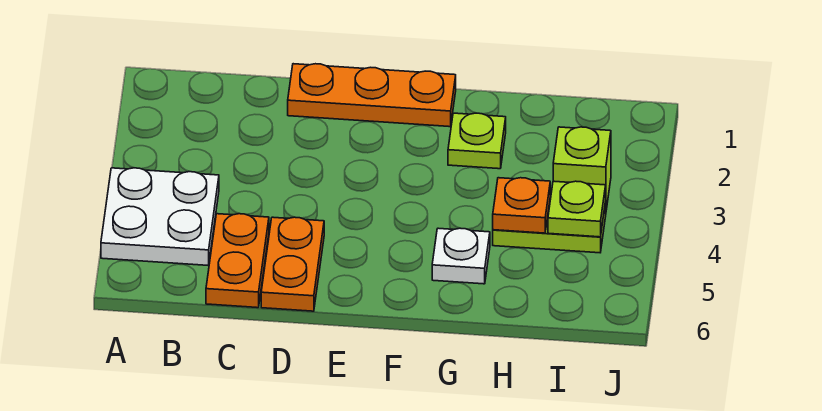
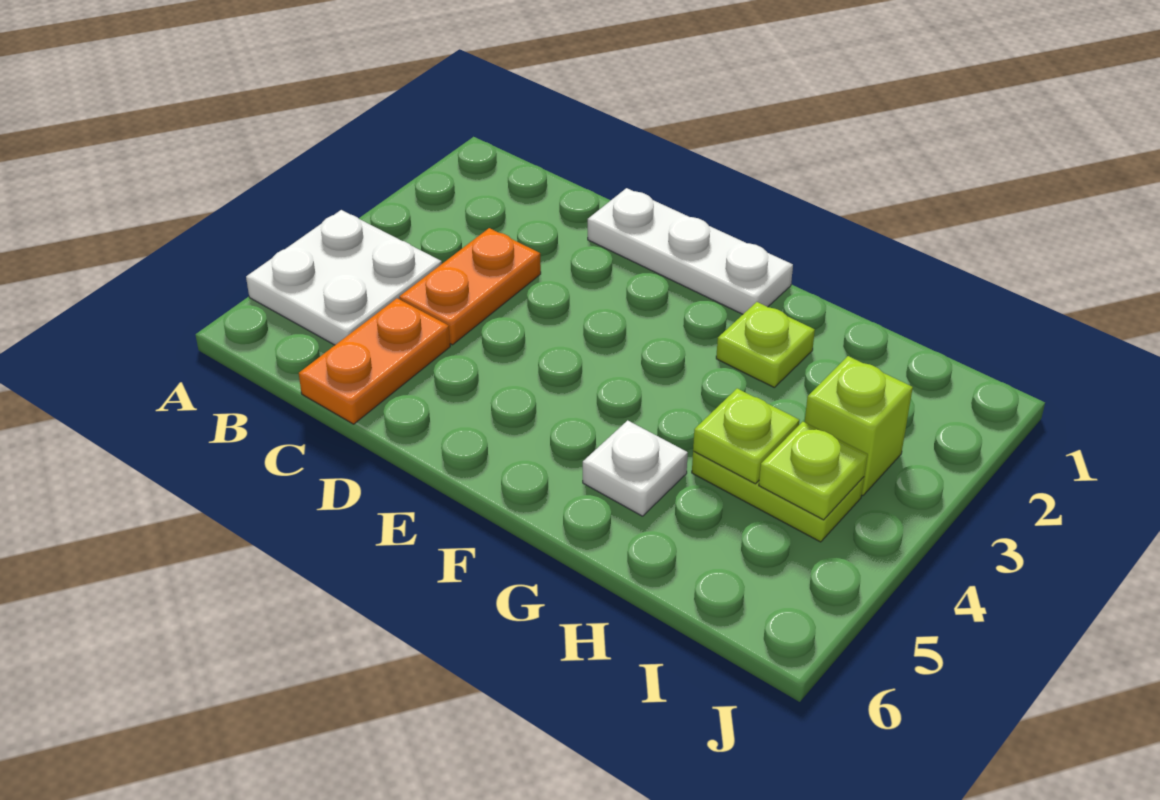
orange 1x3 plate [288,64,456,127] -> white 1x3 plate [588,188,793,314]
orange 1x2 plate [261,217,324,311] -> orange 1x2 plate moved to [399,228,541,345]
orange 1x1 plate [493,178,551,233] -> lime 1x1 plate [693,388,799,484]

